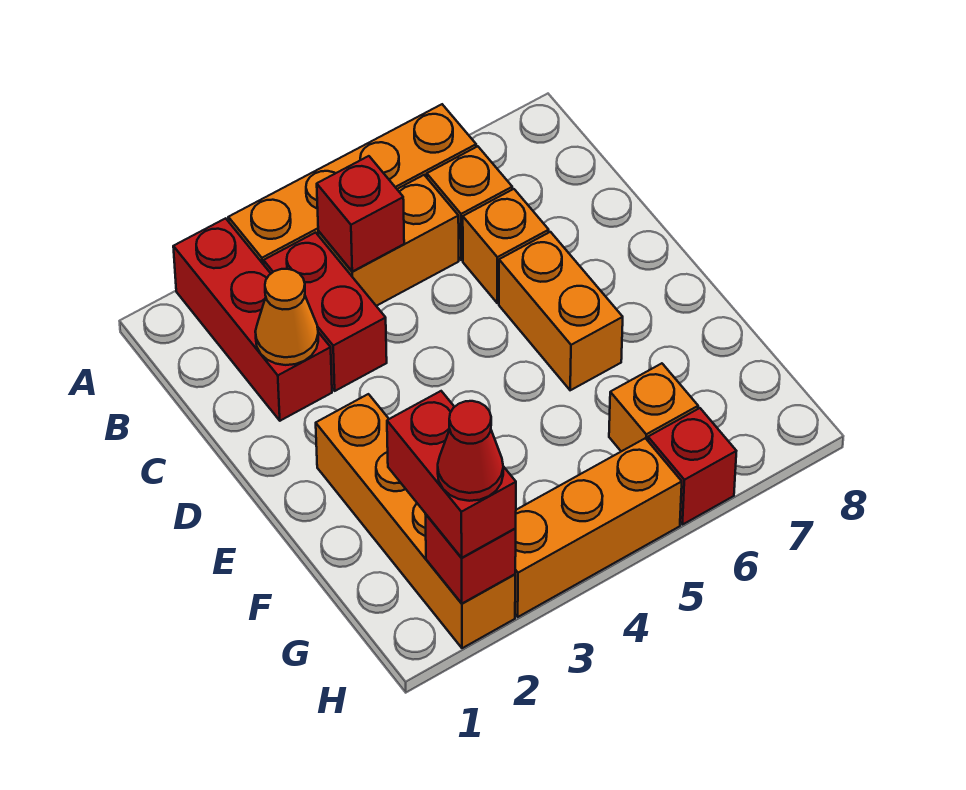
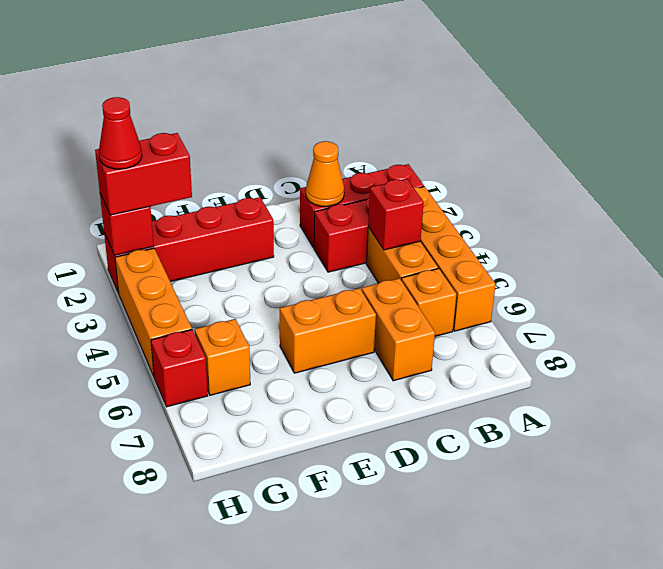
orange 1x1 brick [463,189,549,303] -> orange 1x2 brick [362,278,435,381]
orange 1x4 brick [316,394,515,648] -> red 1x4 brick [104,197,274,294]

